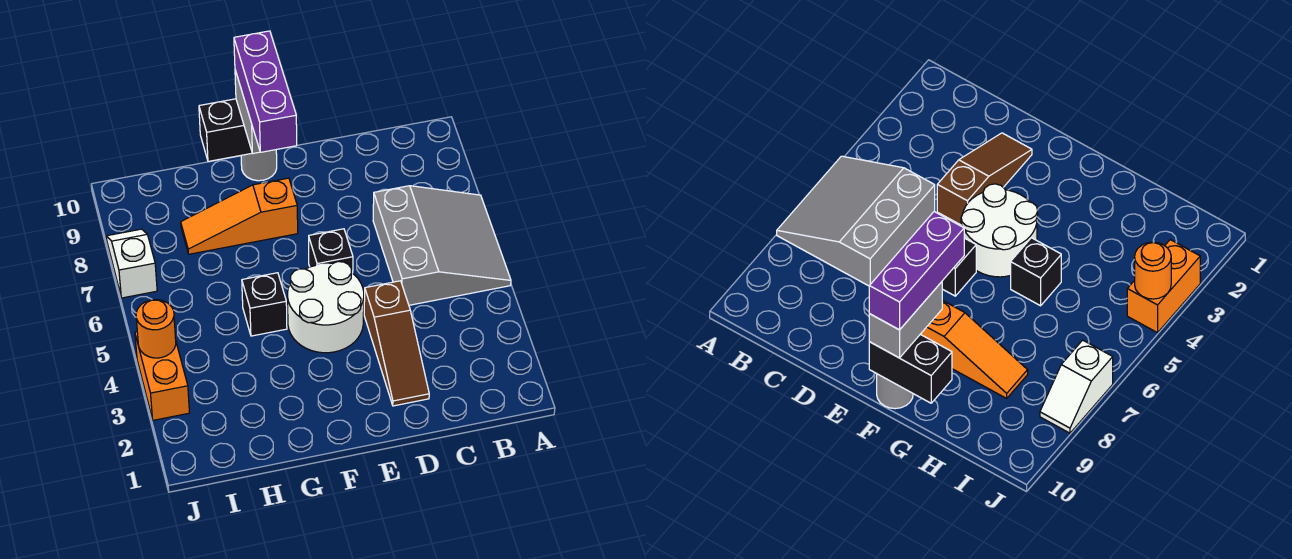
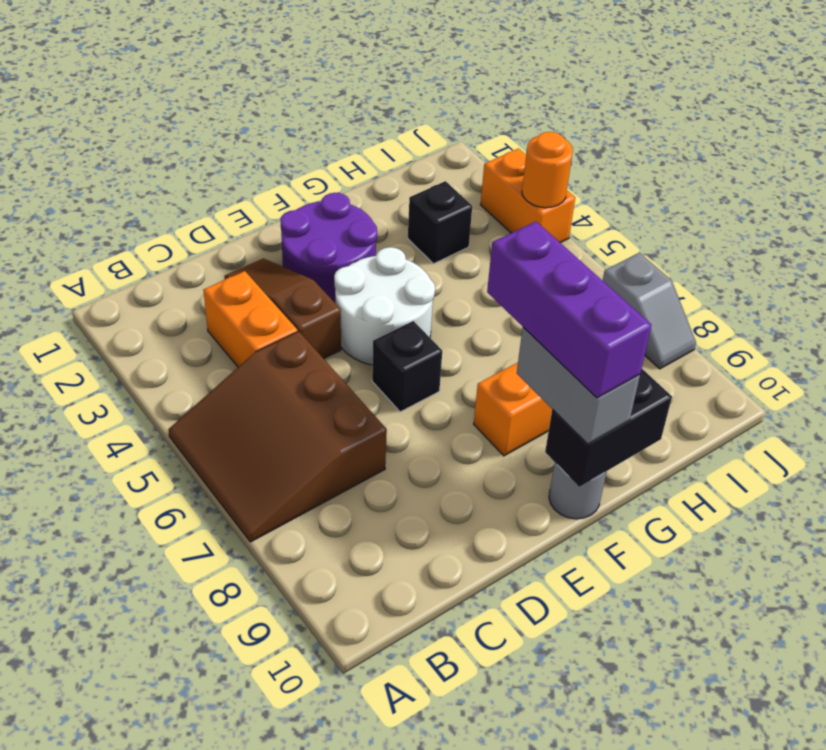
grey 3x3 slope [373,186,511,305] -> brown 3x3 slope [168,331,387,542]
none -> orange 1x2 brick [203,271,298,367]
none -> purple 2x2 round brick [280,193,377,302]
black 1x1 brick [242,273,287,336] -> black 1x1 brick moved to [408,181,472,264]
white 1x2 slope [106,229,157,298] -> grey 1x2 slope [603,253,696,369]

